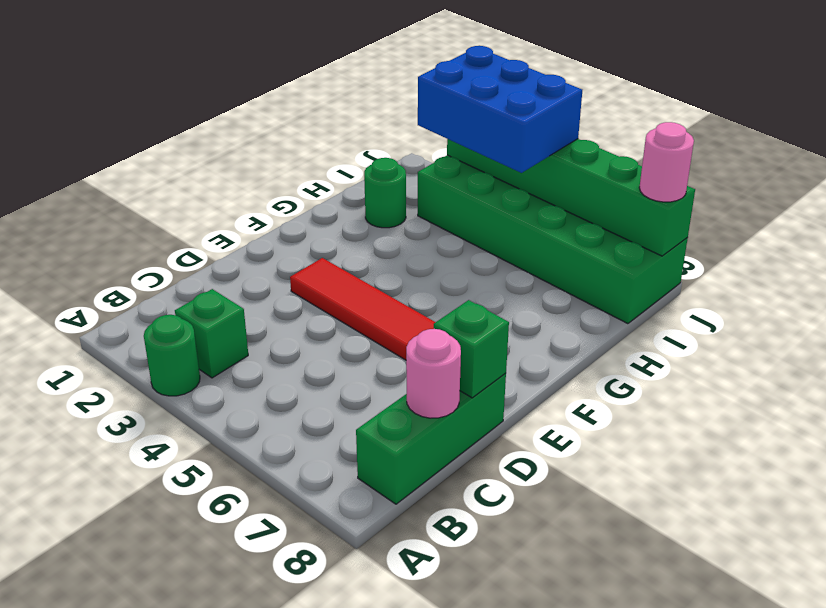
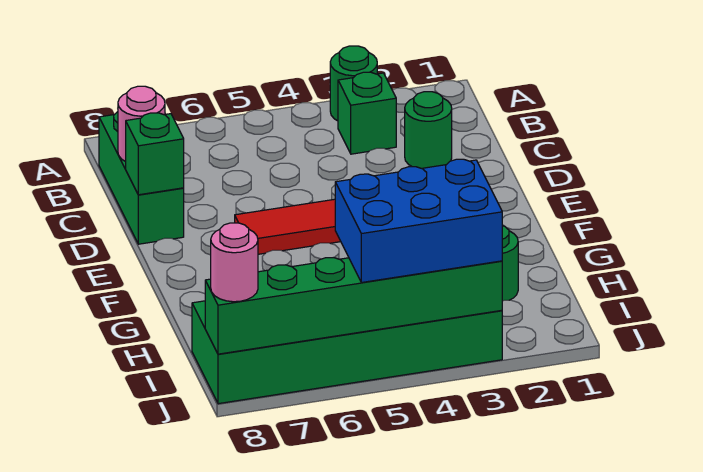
none -> green 1x1 round brick [405,92,452,168]

